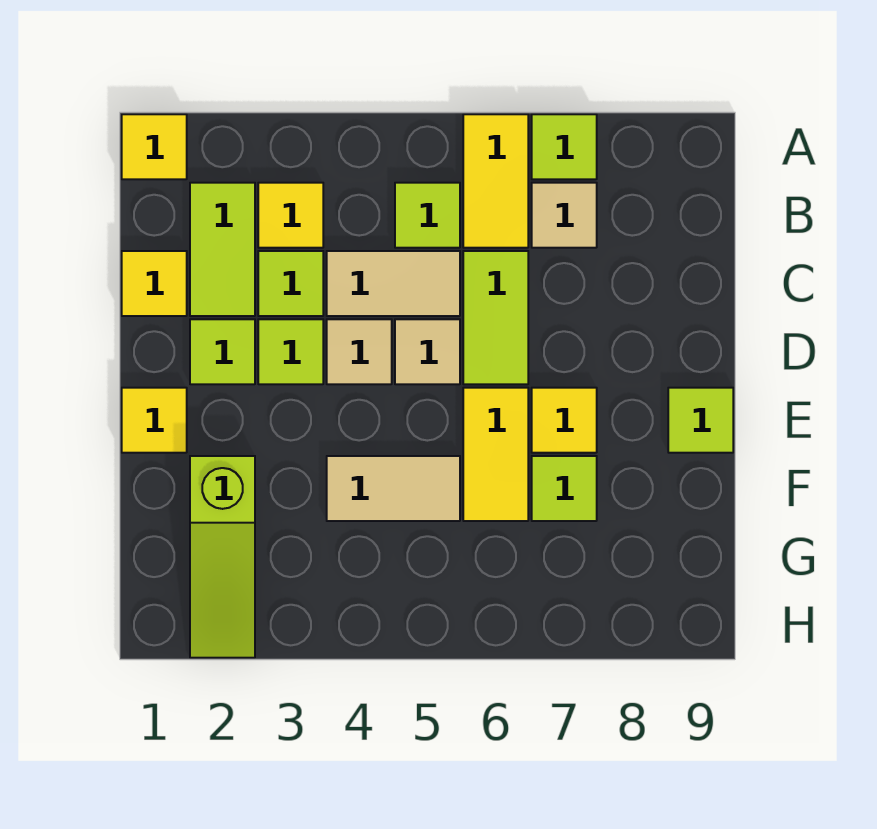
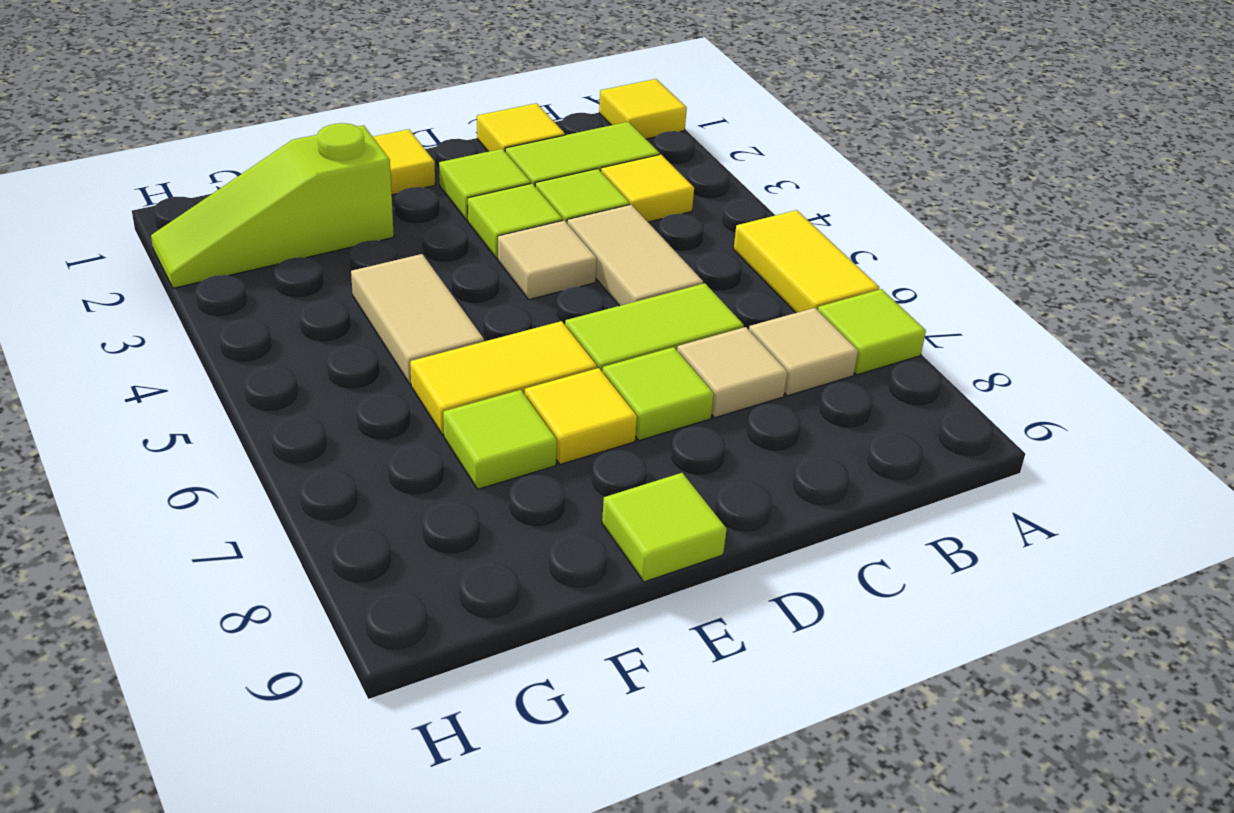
yellow 1x2 tile [463,114,528,248] -> yellow 1x2 tile turned to [734,210,879,313]
lime 1x1 tile [395,183,460,248] -> lime 1x1 tile moved to [602,347,714,441]
tan 1x1 tile [395,319,460,384] -> tan 1x1 tile moved to [677,327,787,418]

